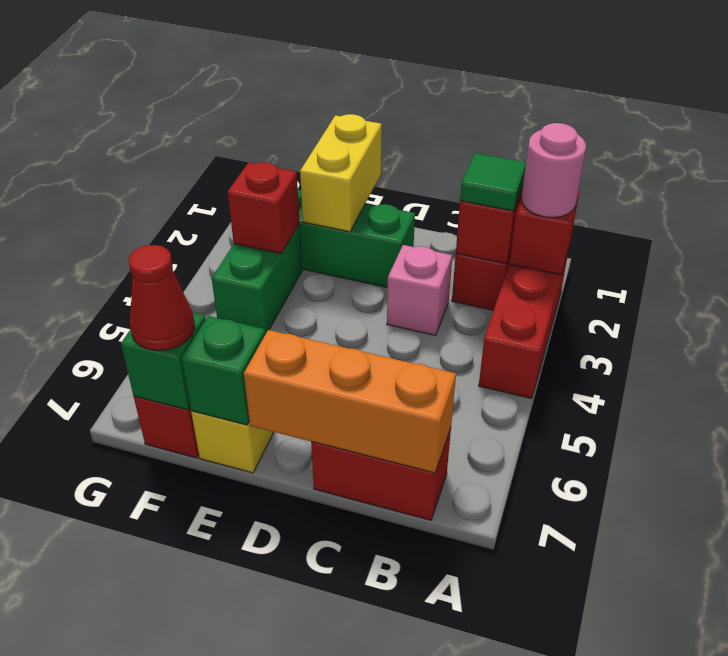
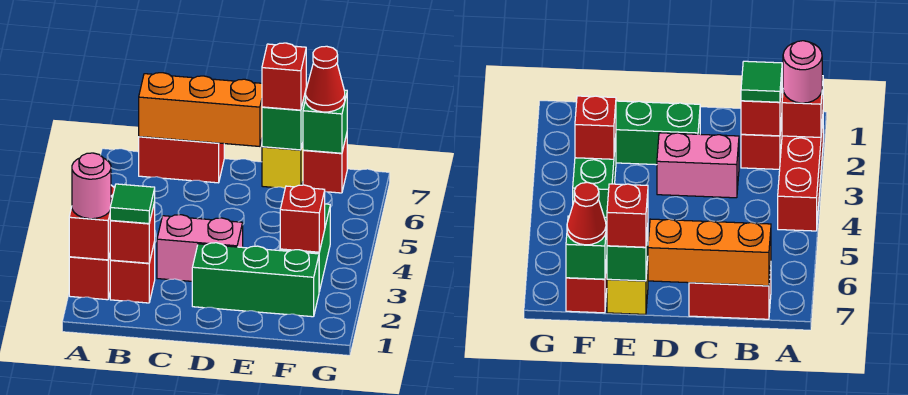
pink 1x1 brick [387,245,452,335] -> pink 1x2 brick [157,215,243,281]
yellow 1x2 brick [300,114,382,232] -> none
none -> red 1x1 brick [262,43,306,110]

